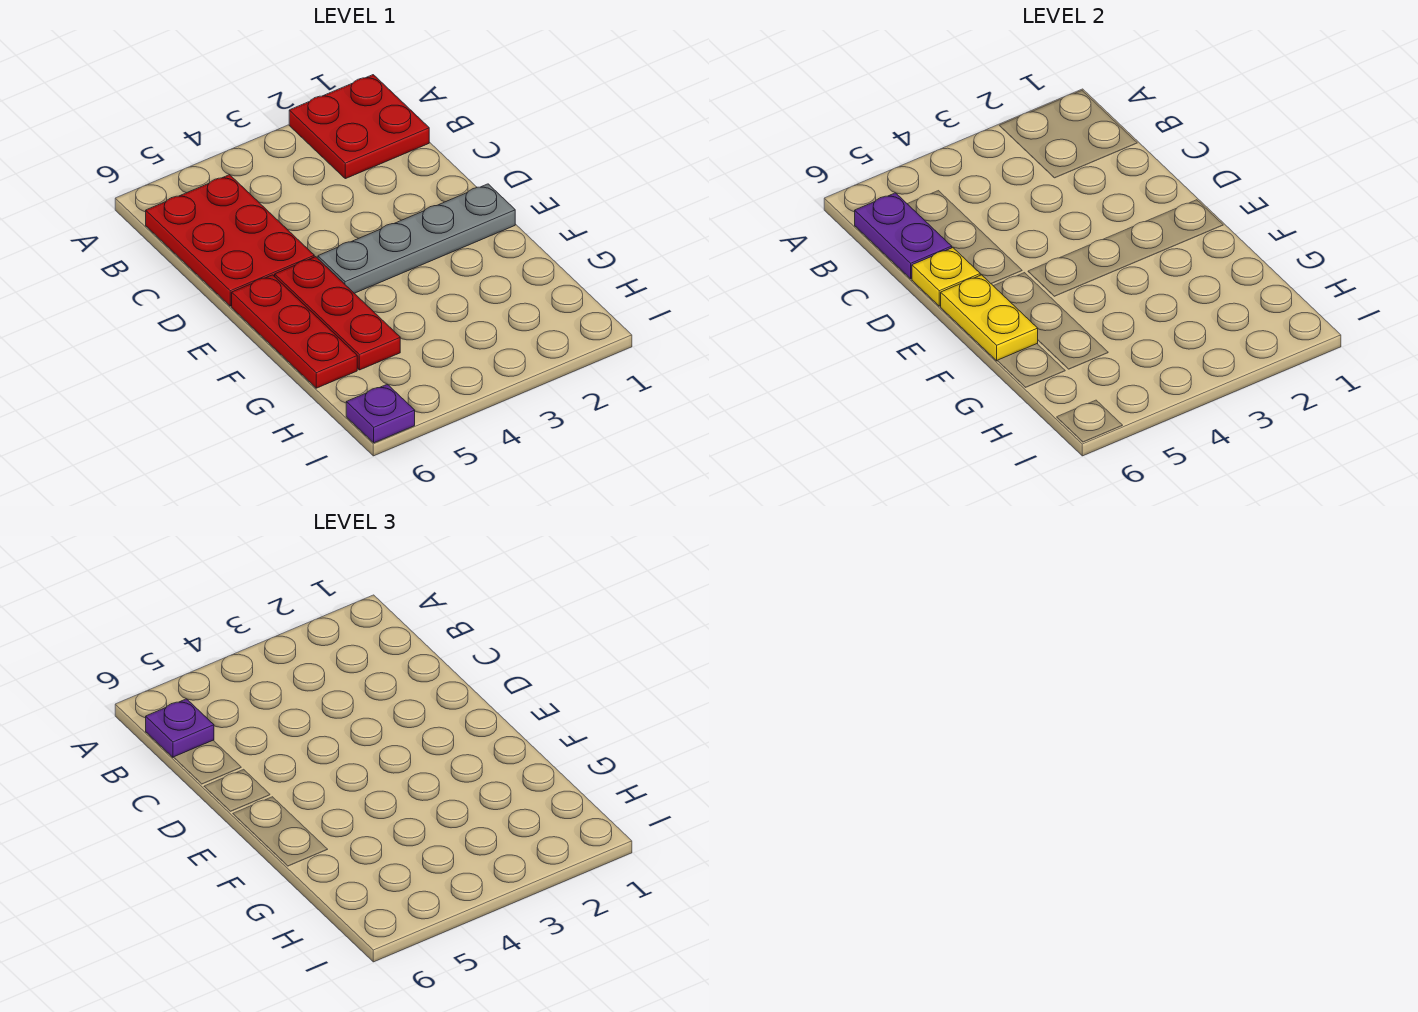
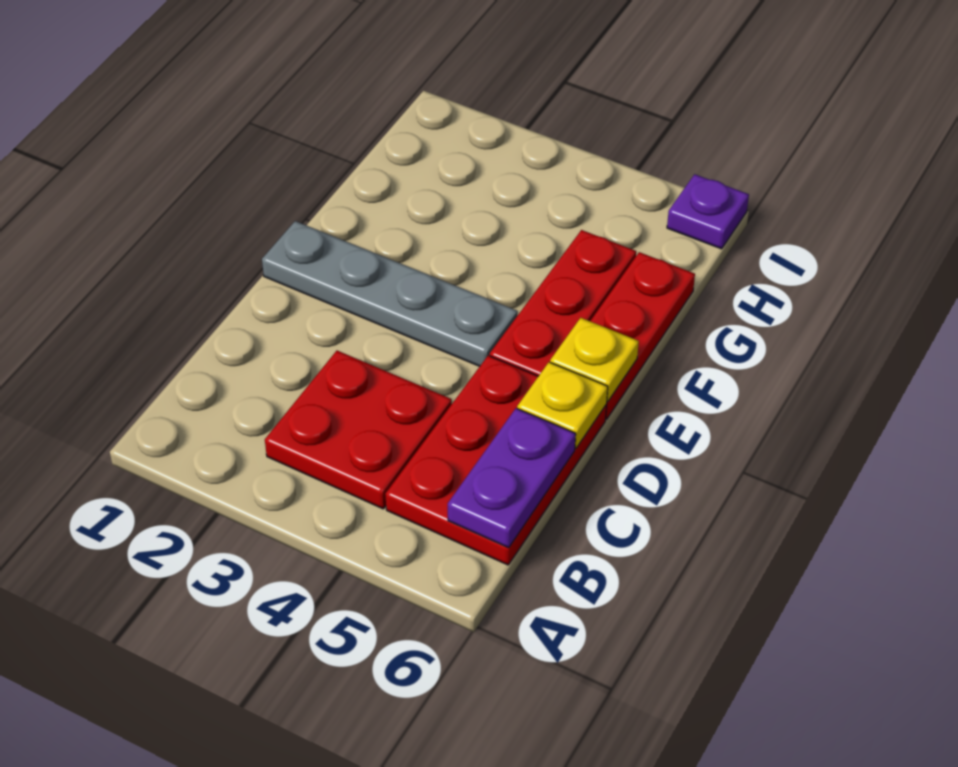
red 2x2 plate [289,75,429,179] -> red 2x2 plate moved to [265,351,452,509]
purple 1x1 plate [146,699,214,757] -> none
yellow 1x2 plate [941,275,1038,361] -> yellow 1x1 plate [550,318,639,401]

